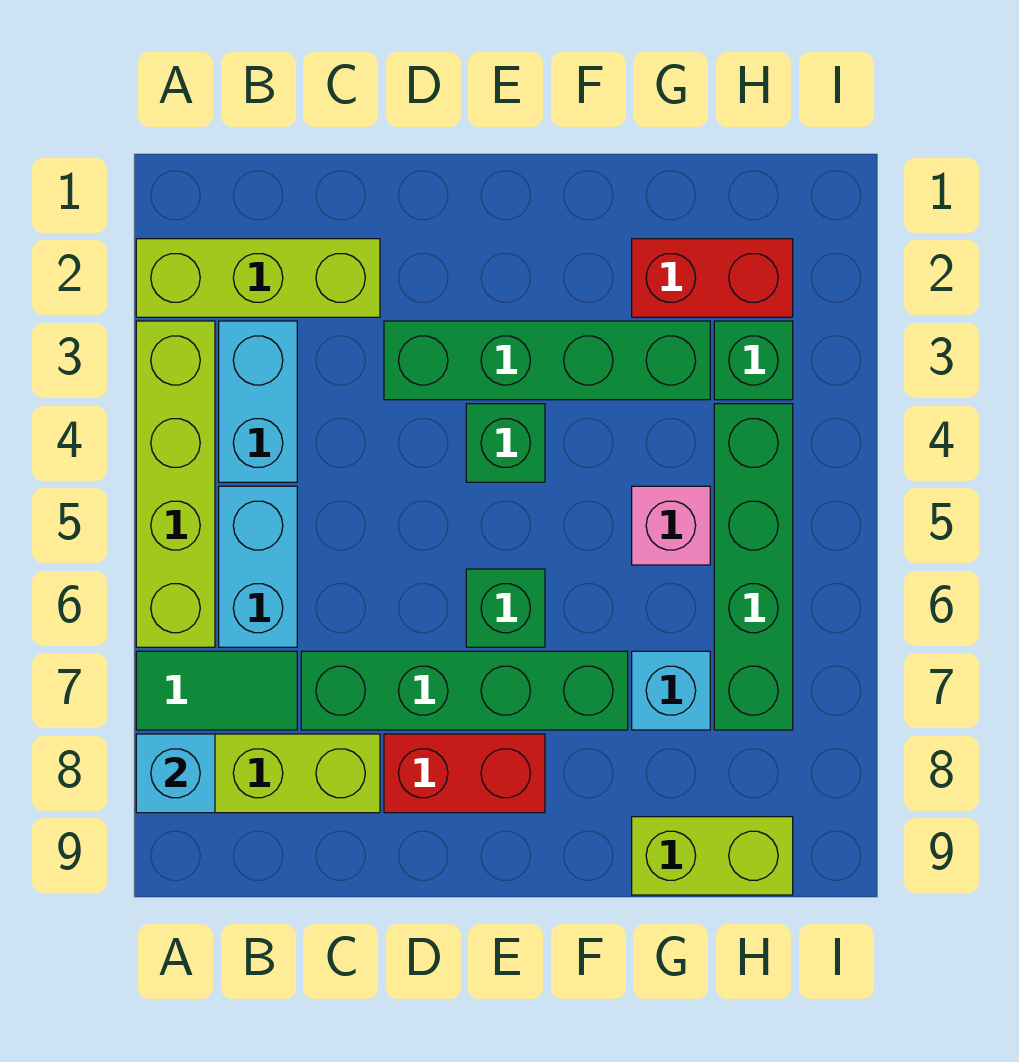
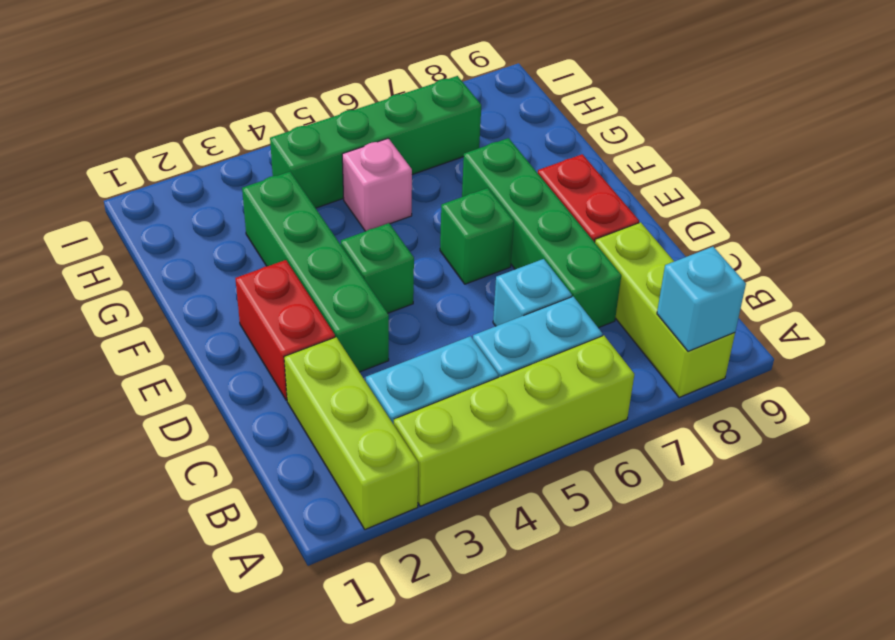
green 1x2 tile [136,651,297,730] -> none
red 1x2 brick [632,239,793,317] -> red 1x2 brick moved to [235,260,335,400]
cyan 1x1 brick [632,651,710,730] -> cyan 1x1 brick moved to [493,259,572,326]
lime 1x2 brick [632,817,793,895] -> none
green 1x1 brick [714,321,793,400] -> none

